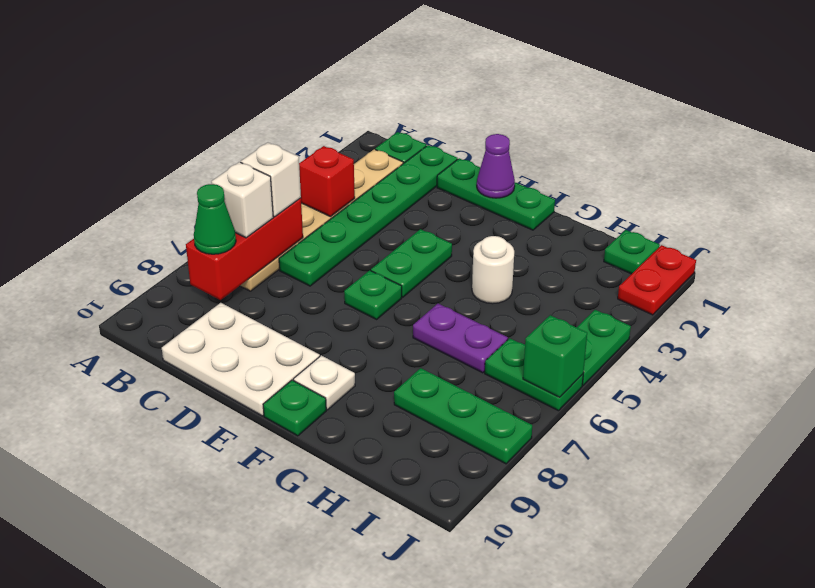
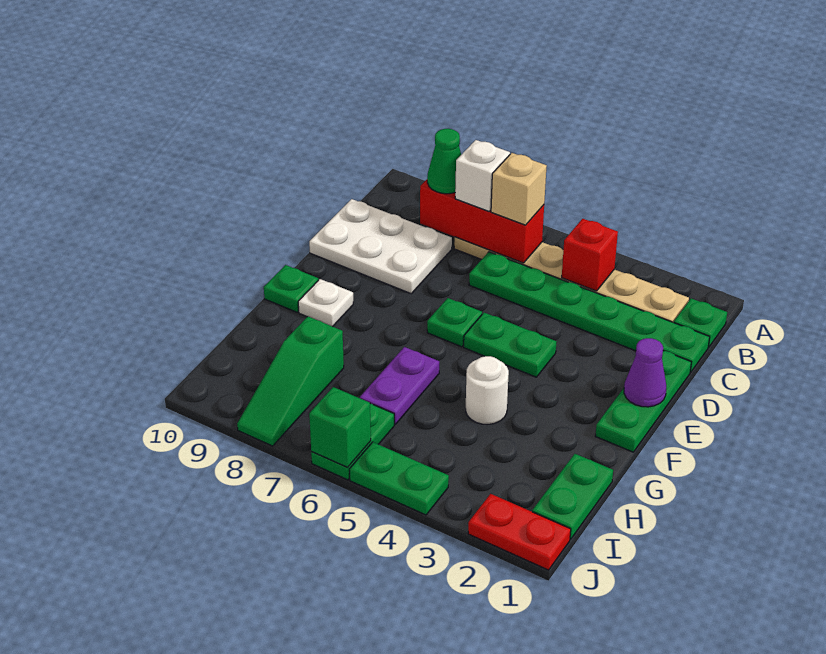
white 1x1 brick [241,143,301,217] -> tan 1x1 brick [491,153,547,225]
white 2x3 plate [162,303,320,416] -> white 2x3 plate turned to [309,199,452,294]
green 1x3 plate [394,368,532,464] -> green 1x3 slope [237,317,344,446]
green 1x1 plate [604,230,660,274] -> green 1x2 plate [532,454,613,539]

